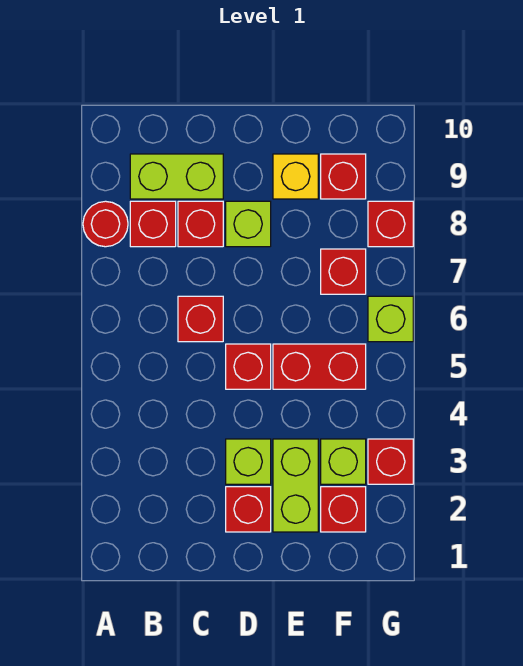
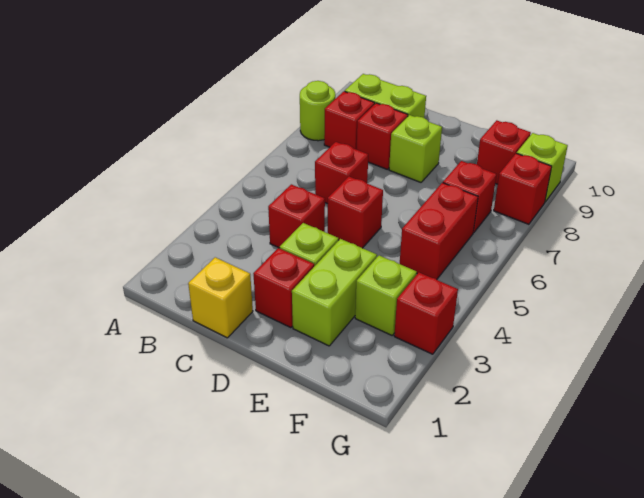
red 1x1 round brick [83,201,128,247] -> lime 1x1 round brick [300,81,335,141]
red 1x2 brick [273,344,366,389] -> red 1x2 brick turned to [400,183,478,279]
yellow 1x1 brick [273,154,318,199] -> yellow 1x1 brick moved to [188,257,253,338]
red 1x1 brick [321,487,366,532] -> red 1x1 brick moved to [268,184,325,248]
lime 1x1 brick [368,296,413,342] -> lime 1x1 brick moved to [517,133,568,202]

